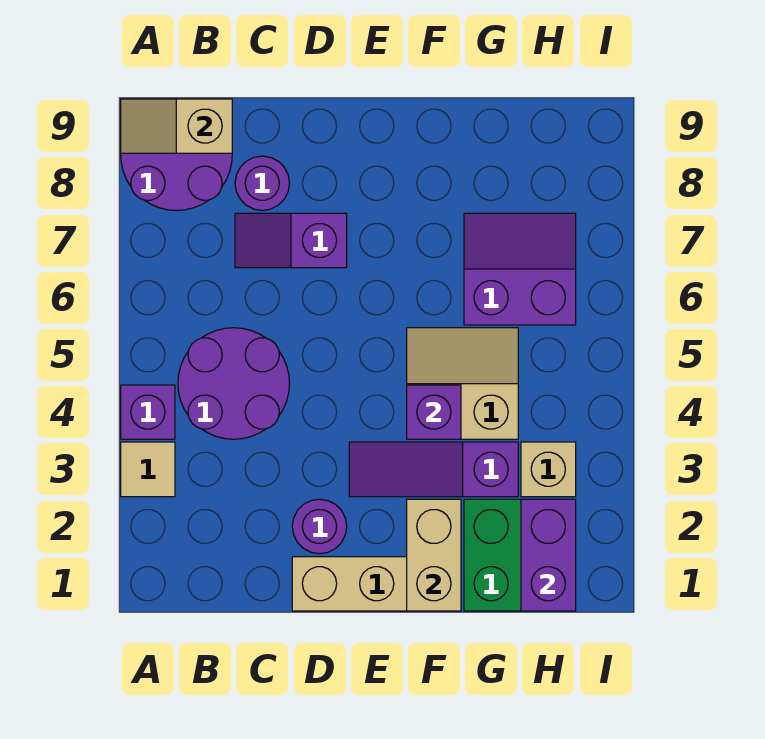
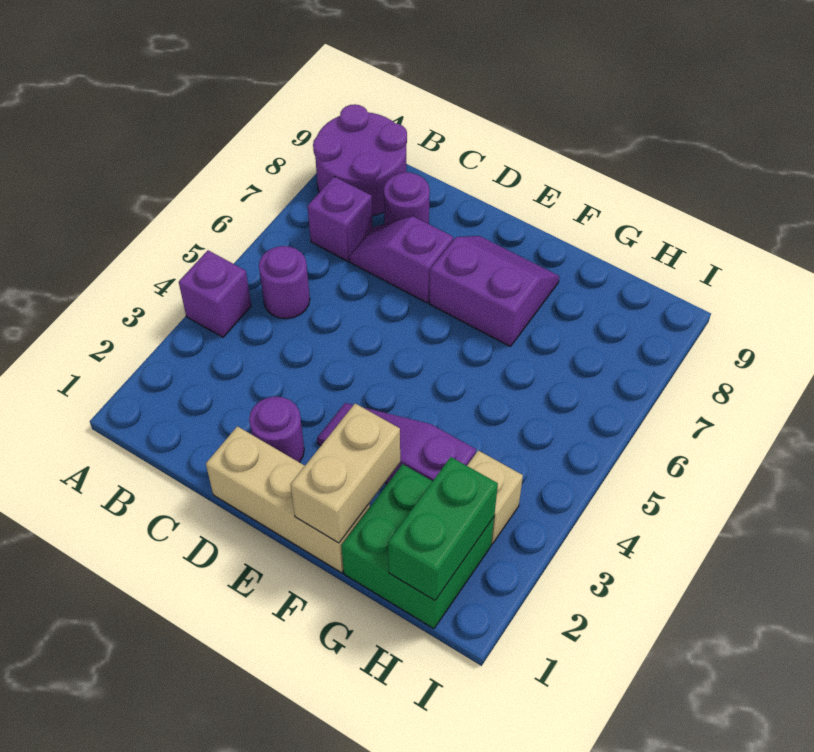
tan 1x1 tile [121,442,175,497] -> none
tan 1x2 slope [121,99,232,153] -> none
purple 2x2 round brick [178,328,290,439] -> purple 1x1 round brick [259,246,310,319]
tan 2x2 slope [407,328,518,439] -> none
purple 1x1 brick [407,385,461,439] -> purple 1x1 brick moved to [308,177,373,261]
purple 2x2 slope [464,213,576,325] -> purple 2x2 slope moved to [429,236,559,347]
purple 1x2 brick [521,499,576,611] -> green 1x2 brick [388,457,498,600]

